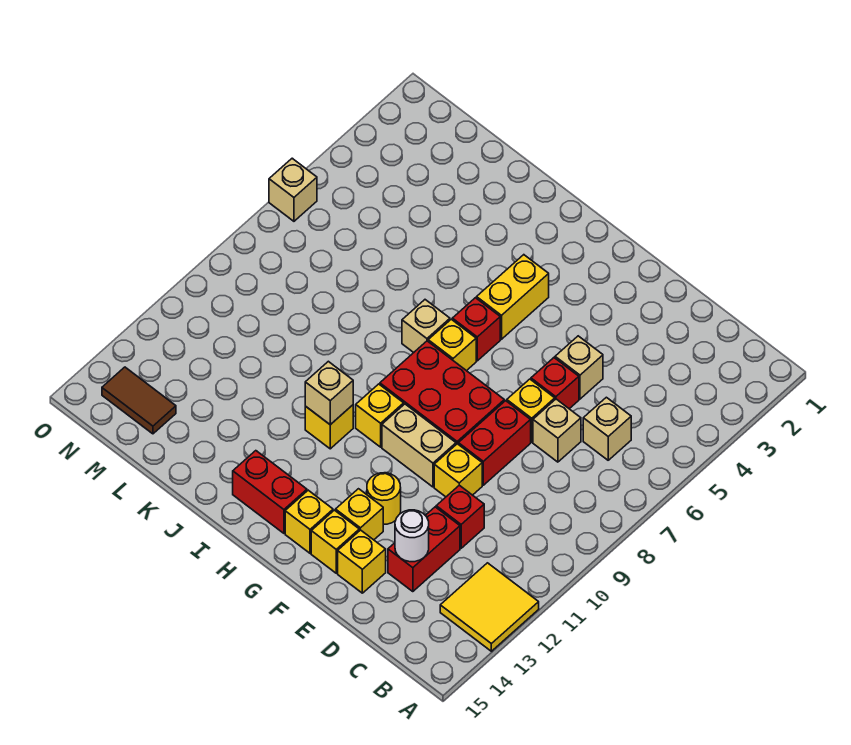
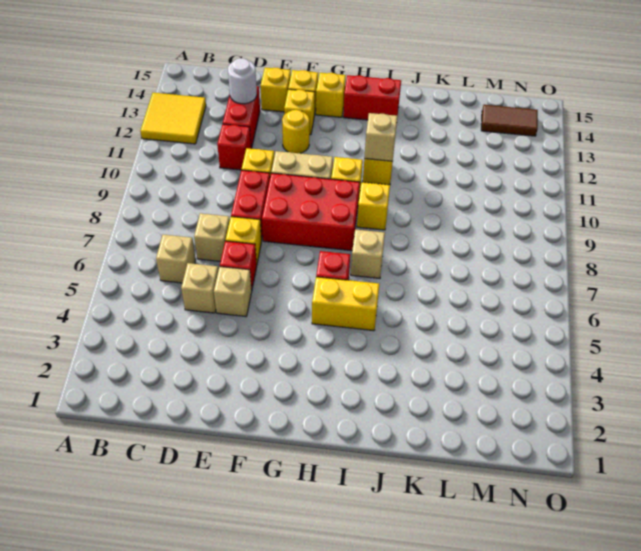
yellow 1x2 brick [477,255,549,339] -> yellow 1x2 brick turned to [312,277,379,331]
yellow 1x1 brick [428,319,476,371] -> yellow 1x1 brick moved to [357,182,390,230]
tan 1x1 brick [269,158,317,221] -> tan 1x1 brick moved to [181,263,218,313]

